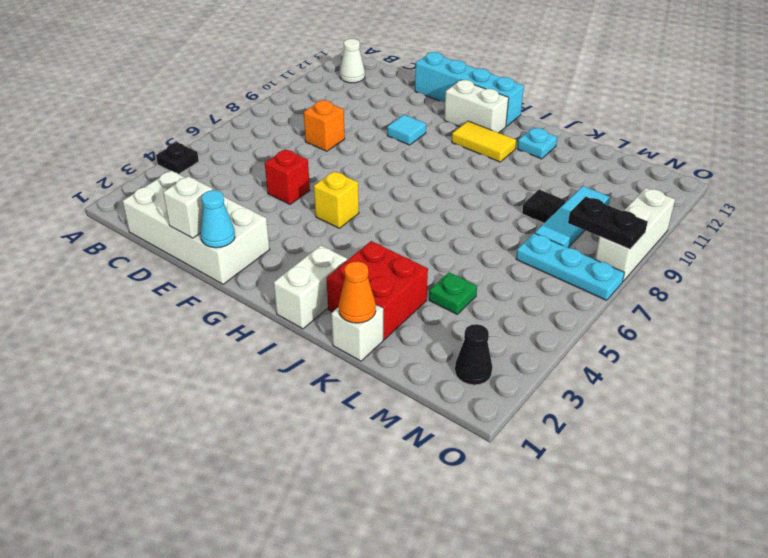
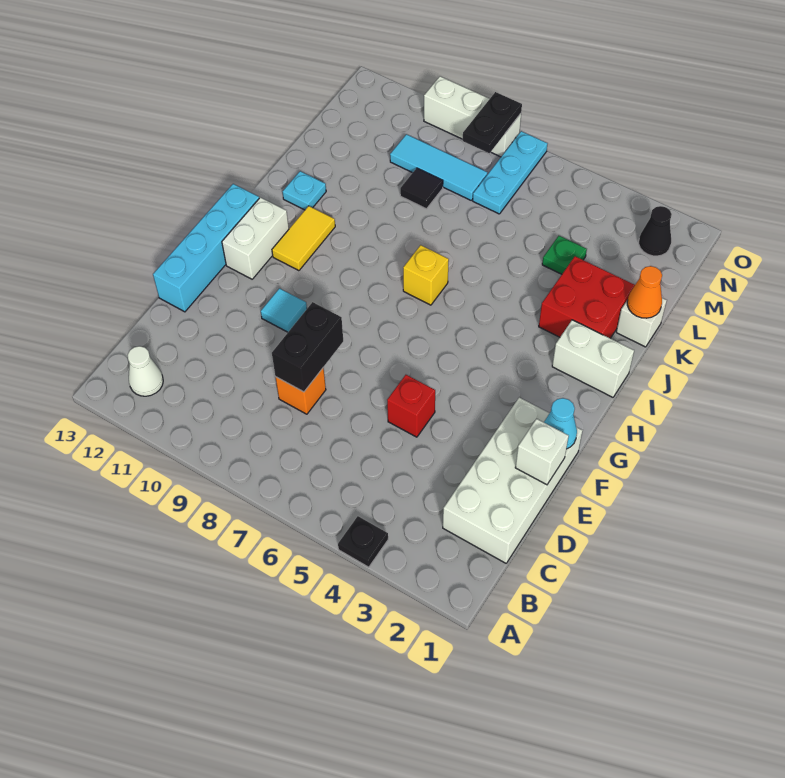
none -> black 1x2 brick [272,302,343,392]
yellow 1x1 brick [314,171,359,228] -> yellow 1x1 brick moved to [403,245,449,305]

